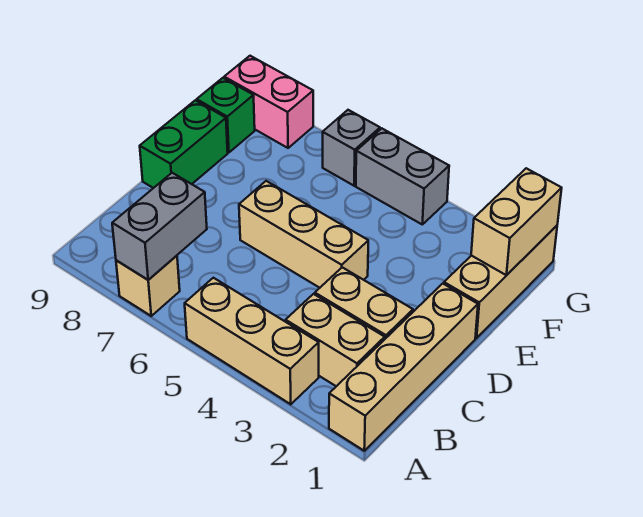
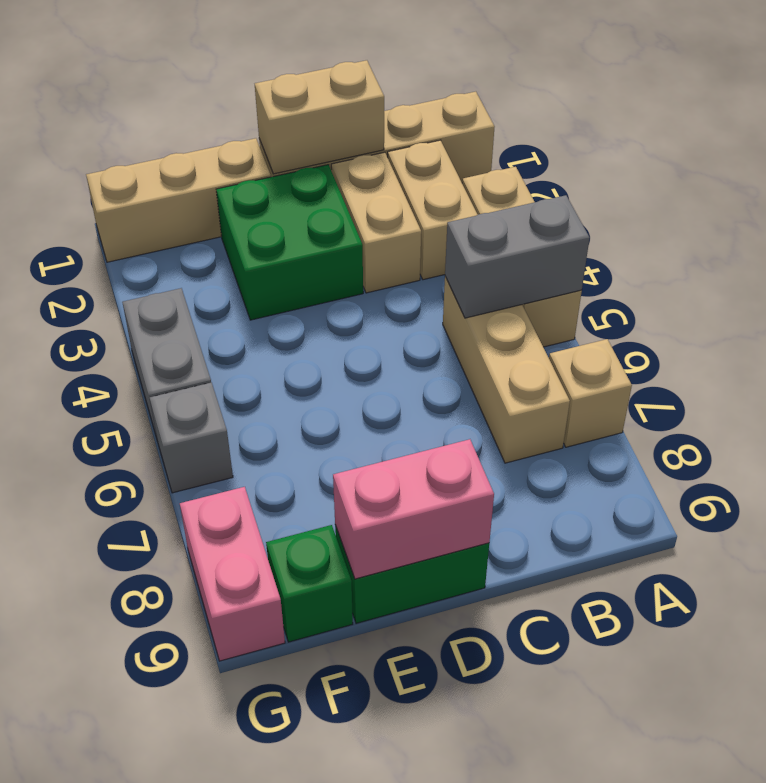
grey 1x2 brick [112,173,207,280] -> grey 1x2 brick moved to [445,195,590,318]
none -> green 2x2 brick [216,165,363,320]
tan 1x3 brick [239,181,368,288] -> tan 1x3 brick moved to [443,277,570,463]
none -> pink 1x2 brick [333,439,494,579]
tan 1x2 brick [471,168,562,275] -> tan 1x2 brick moved to [255,60,384,174]

